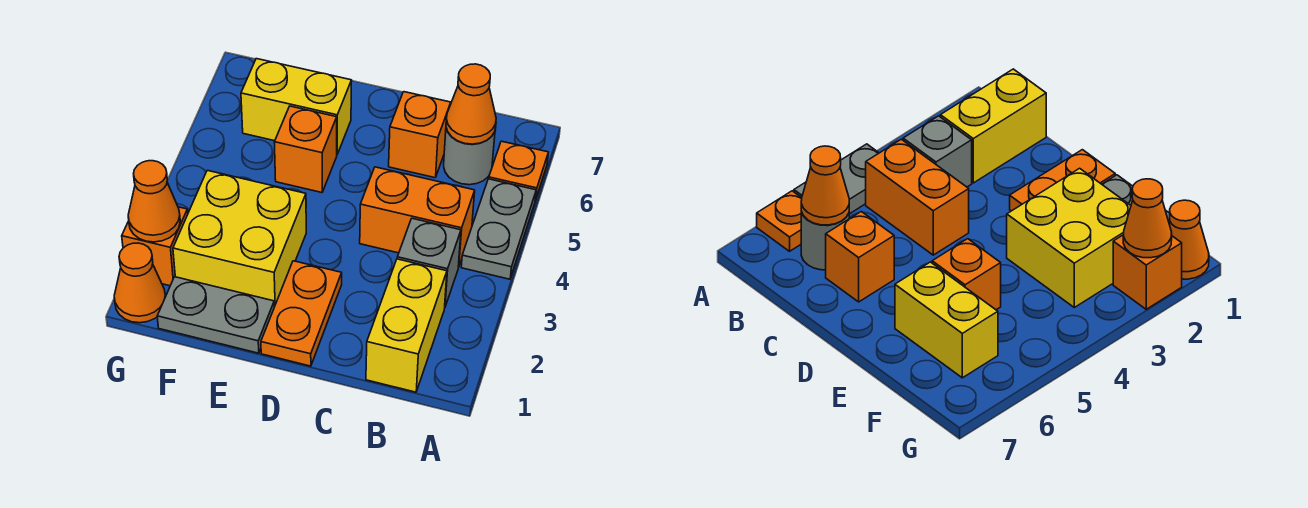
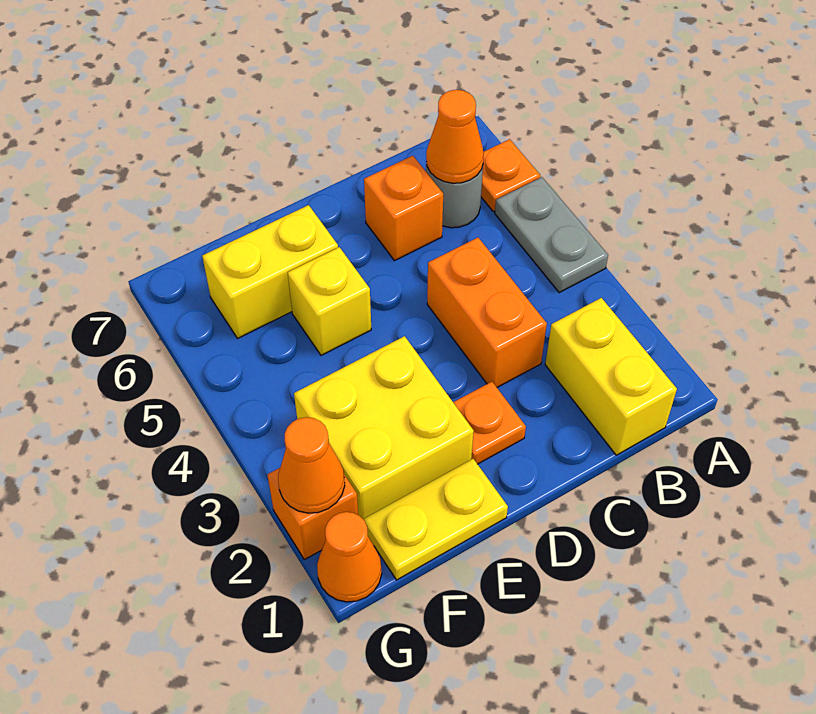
grey 1x1 brick [397,218,461,306] -> none
orange 1x2 brick [360,167,475,267] -> orange 1x2 brick turned to [427,238,547,387]
orange 1x2 plate [261,261,342,366] -> orange 1x1 plate [453,382,526,464]
grey 1x2 plate [157,277,274,353] -> yellow 1x2 plate [363,459,508,580]
orange 1x1 brick [274,106,337,193] -> yellow 1x1 brick [288,247,371,355]

